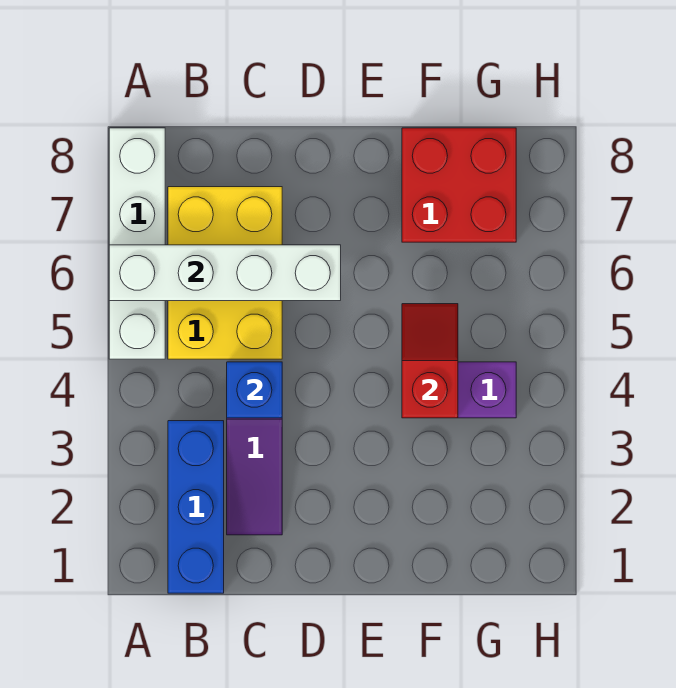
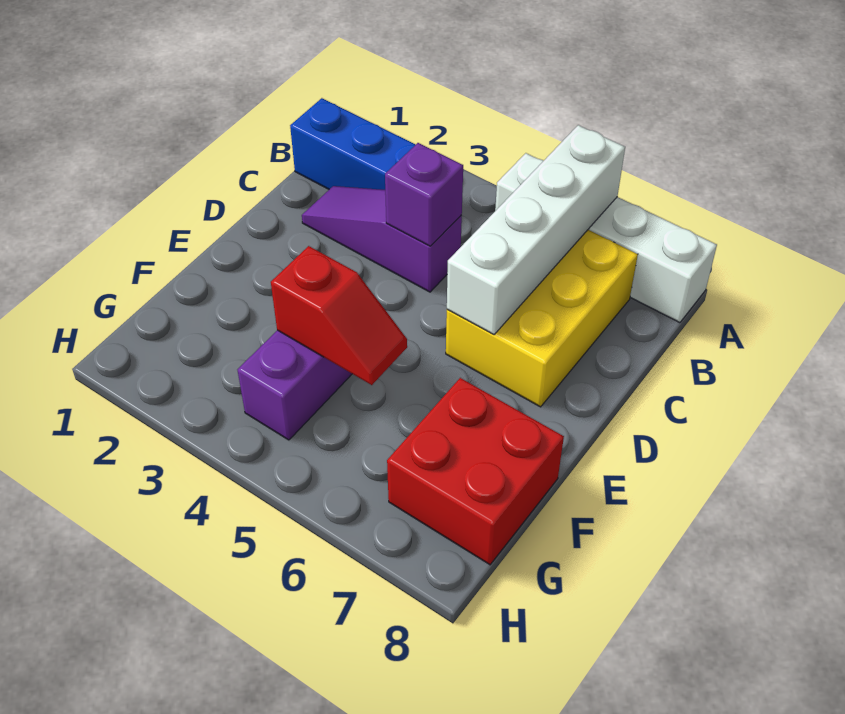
yellow 2x3 brick [168,187,282,359] -> yellow 2x3 brick turned to [446,230,638,407]
blue 1x1 brick [227,362,282,418] -> purple 1x1 brick [385,143,463,246]

